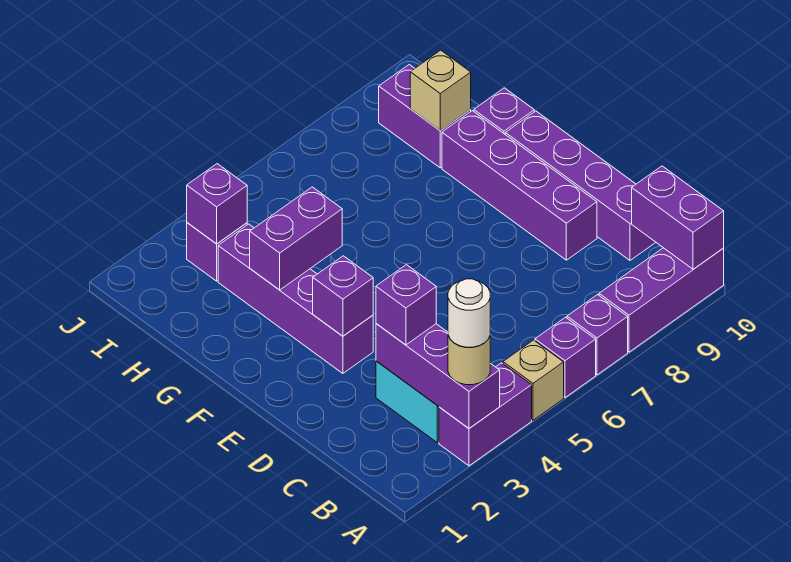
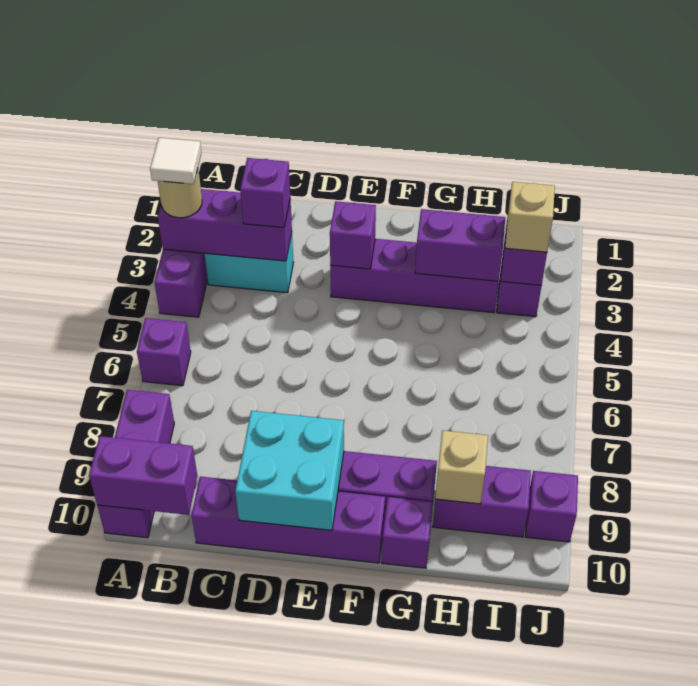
white 1x1 round brick [448,279,490,347] -> white 1x1 tile [150,138,201,184]
tan 1x1 brick [503,340,564,420] -> tan 1x1 brick moved to [505,182,555,252]
purple 1x1 brick [567,295,628,375] -> purple 1x1 brick moved to [525,471,578,542]
none -> cyan 2x2 brick [235,411,344,530]
purple 1x2 brick [250,187,342,290] -> purple 1x2 brick turned to [415,209,505,281]

